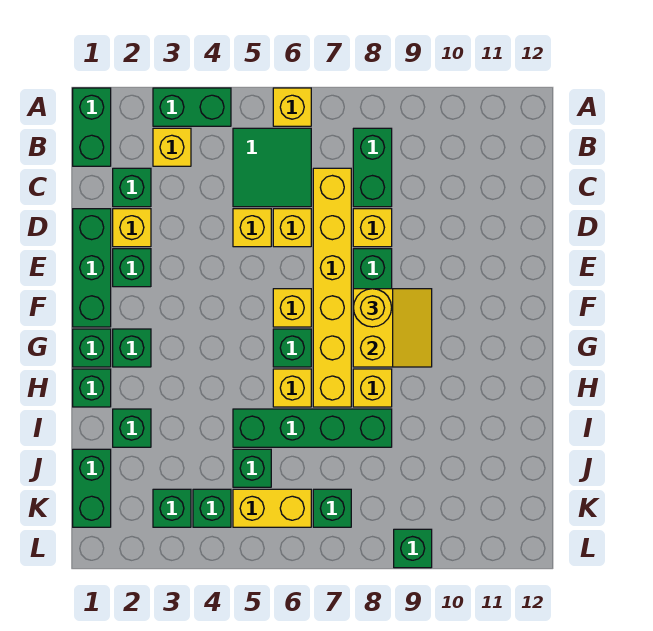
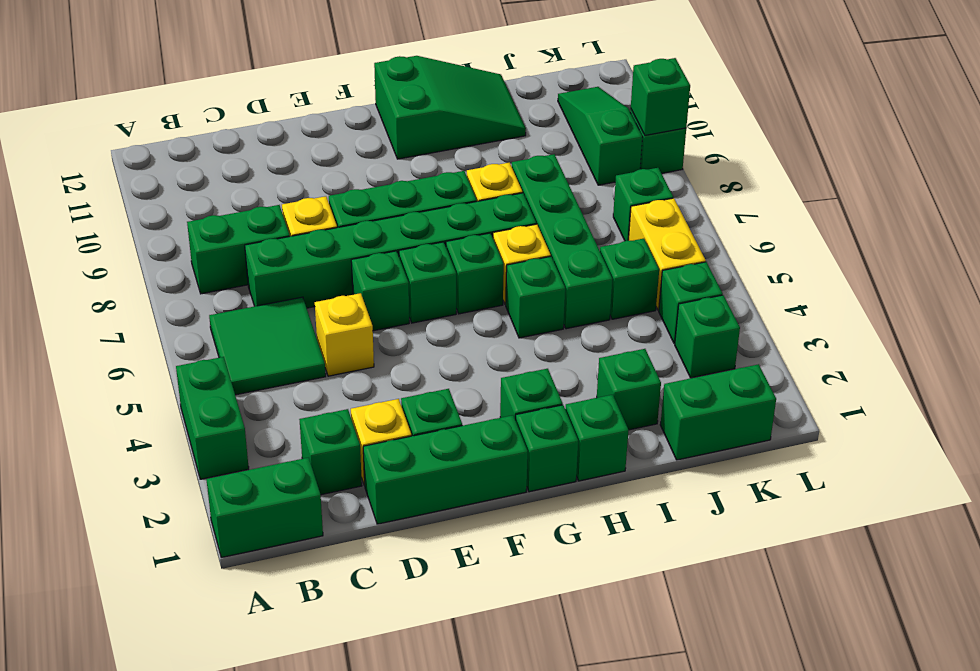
yellow 1x1 brick [273,88,311,126] -> none
yellow 1x1 brick [153,128,191,166] -> none
yellow 1x6 brick [313,168,351,407] -> green 1x6 brick [245,193,536,308]
yellow 1x1 brick [273,209,311,247] -> none
none -> green 1x1 brick [351,251,409,331]
yellow 1x1 brick [273,289,311,327] -> green 1x1 brick [399,242,456,323]
yellow 2x2 slope [353,289,432,367] -> none
yellow 1x1 round brick [353,289,392,327] -> none
none -> green 2x3 slope [374,56,526,159]
none -> green 1x1 brick [506,257,565,338]
none -> green 1x3 slope [558,87,643,185]
none -> green 1x1 brick [631,58,690,135]

